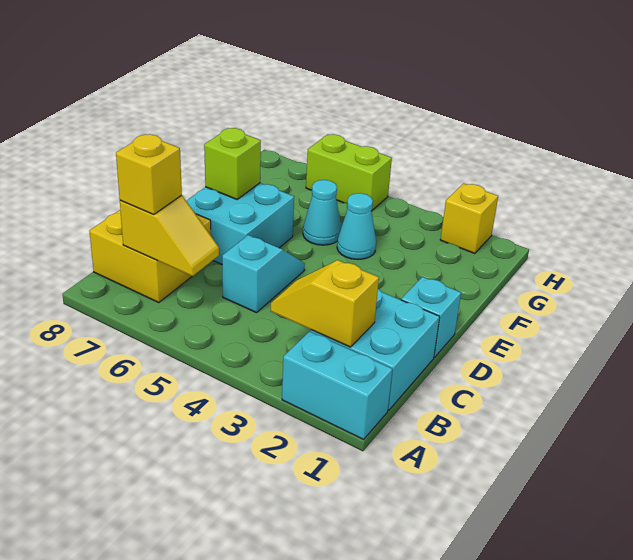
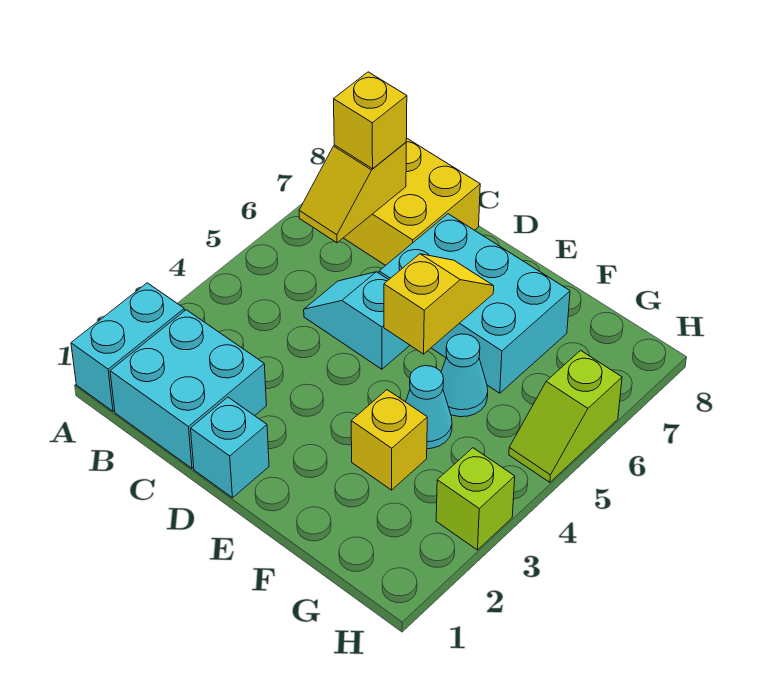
yellow 1x2 slope [271,260,379,347] -> yellow 1x2 slope moved to [384,254,494,354]
cyan 1x2 slope [222,235,305,313] -> cyan 1x2 slope turned to [304,272,410,369]
cyan 2x2 brick [187,183,294,264] -> cyan 2x3 brick [379,214,570,393]
lime 1x1 brick [204,128,261,199] -> lime 1x1 brick moved to [436,448,515,550]
yellow 1x1 brick [440,183,498,254] -> yellow 1x1 brick moved to [351,390,427,490]
lime 1x2 brick [306,134,392,211] -> lime 1x2 slope [509,350,622,482]

